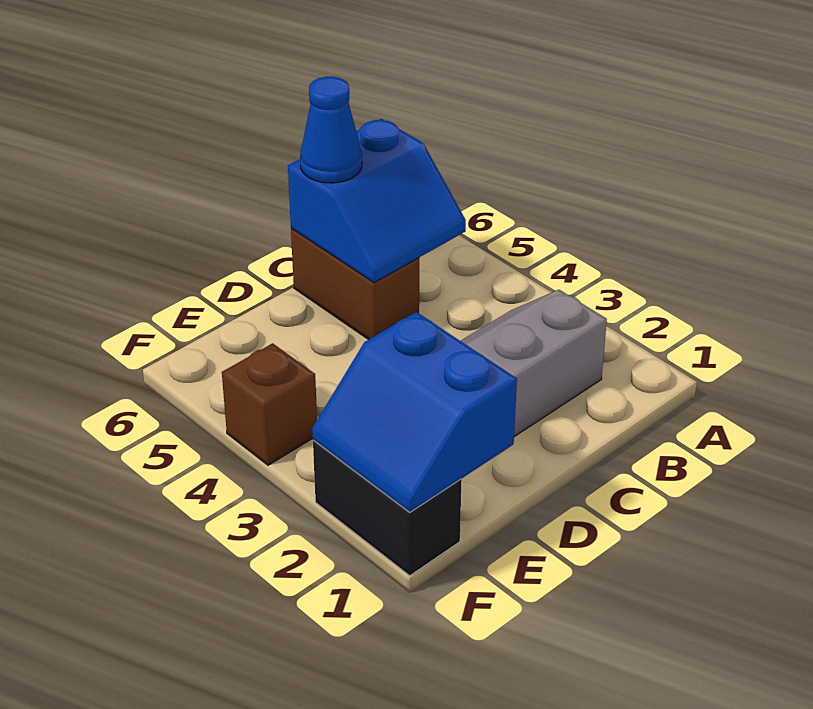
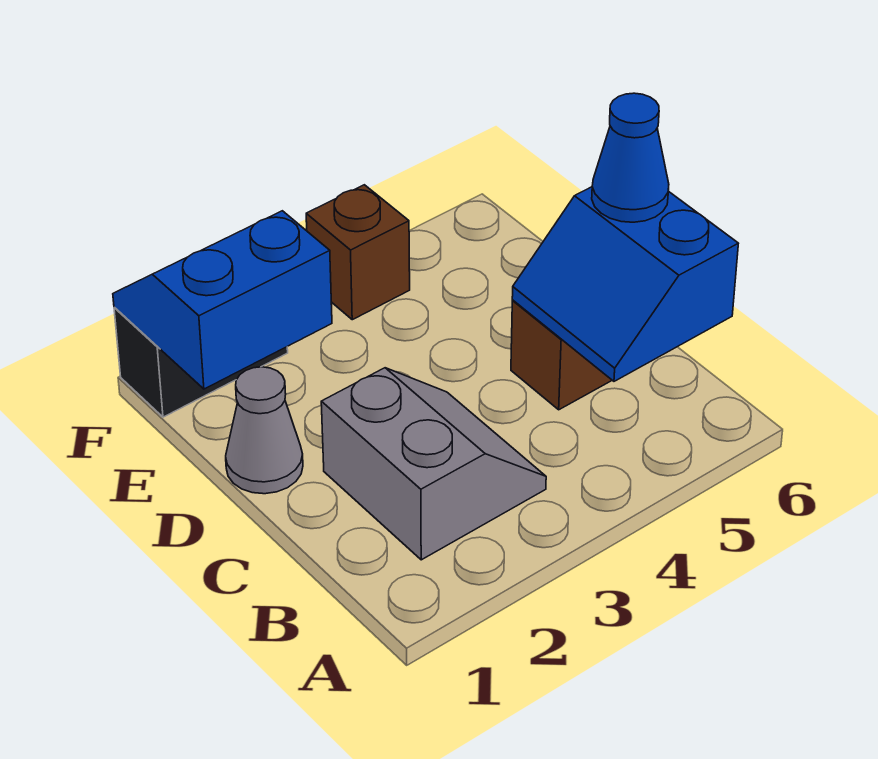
none -> grey 1x1 cone [226,367,303,494]

